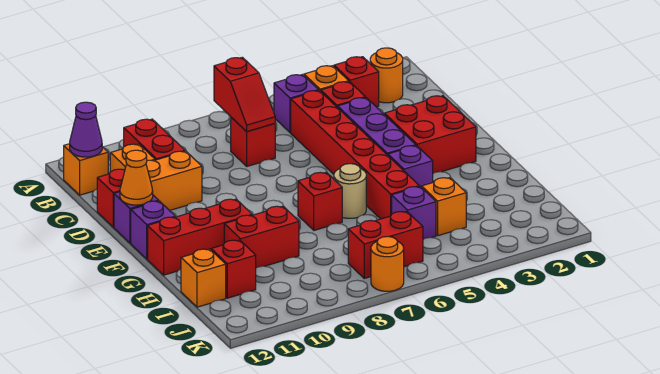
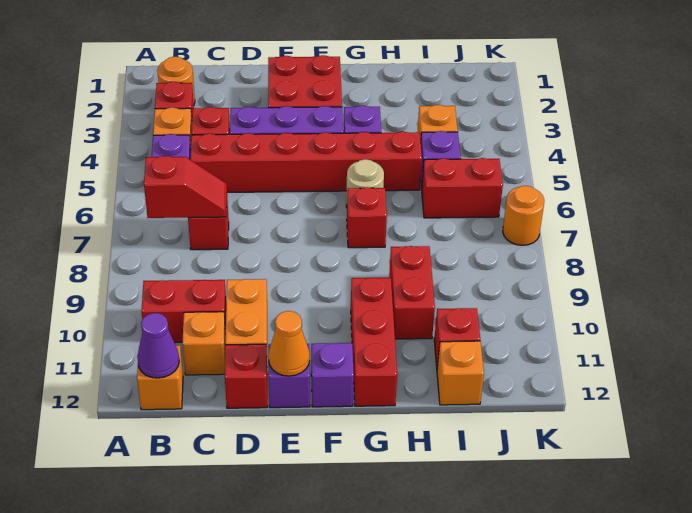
red 1x2 brick [348,211,423,278] -> red 1x2 brick turned to [422,158,503,218]

